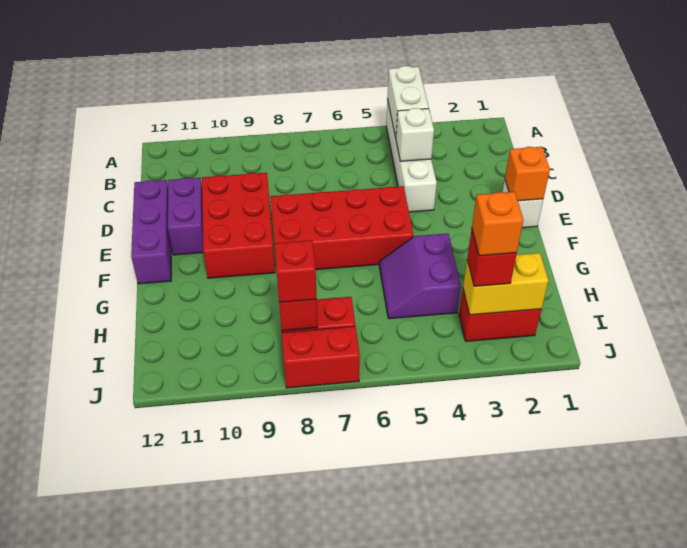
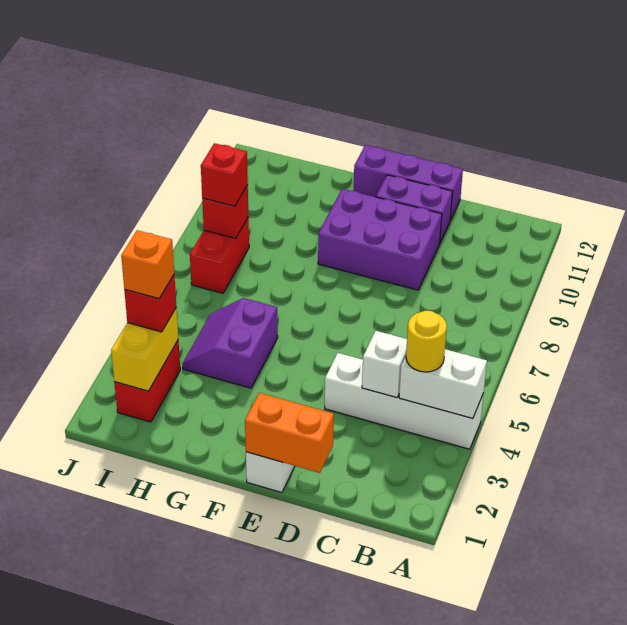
none -> yellow 1x1 round brick [406,311,447,372]
red 2x3 brick [202,173,275,278] -> purple 2x3 brick [318,189,442,290]
orange 1x1 brick [505,147,550,201] -> orange 1x2 brick [245,393,334,473]
red 2x4 brick [271,186,413,270] -> none
purple 2x2 slope [379,233,461,319] -> purple 2x2 slope turned to [182,298,278,388]
red 1x2 brick [282,326,360,388] -> none

